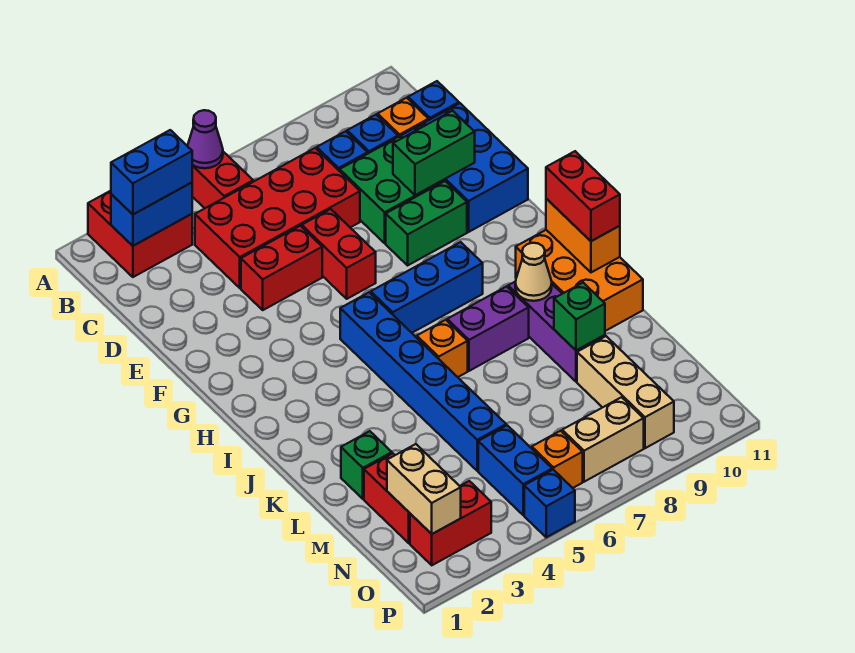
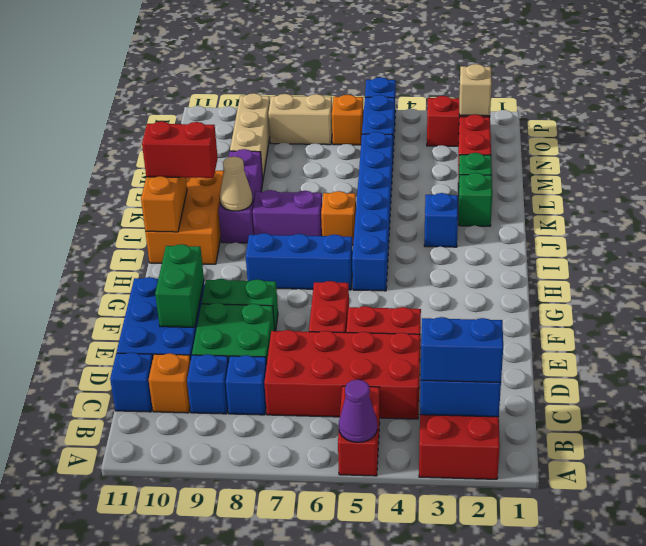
green 1x2 brick [393,111,475,195] -> green 1x2 brick turned to [155,244,204,327]
red 1x2 brick [546,151,620,241] -> red 1x2 brick turned to [142,121,218,178]
none -> blue 1x1 brick [424,193,458,247]
green 1x1 brick [554,283,605,350] -> green 1x1 brick moved to [458,173,492,226]
tan 1x2 brick [387,444,461,534] -> tan 1x1 brick [459,64,492,116]

